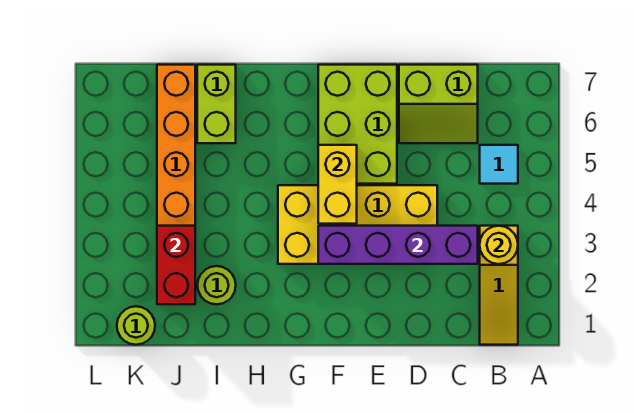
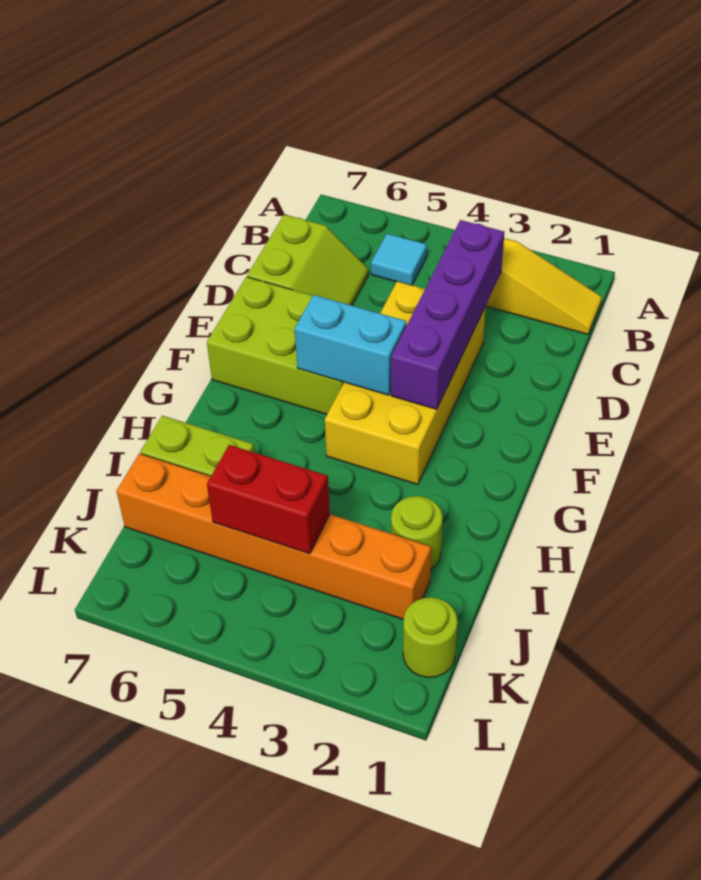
yellow 1x1 round brick [480,226,518,264] -> none
yellow 1x2 brick [318,145,357,224] -> cyan 1x2 brick [295,295,406,395]
red 1x2 brick [157,226,195,304] -> red 1x2 brick moved to [207,445,330,554]

